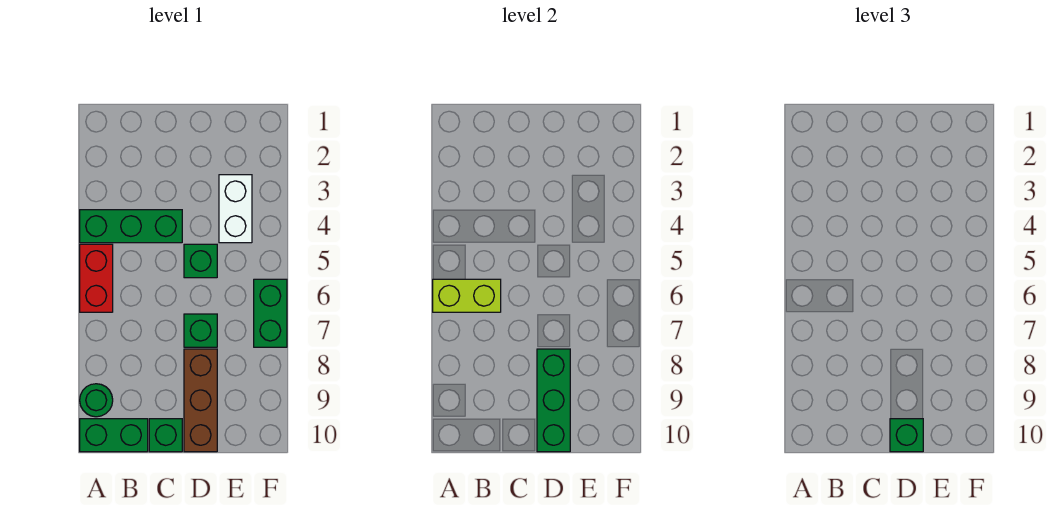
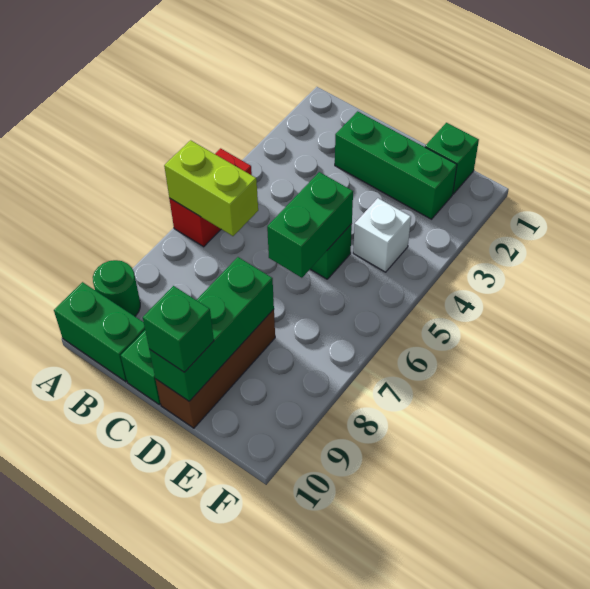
green 1x3 brick [80,210,182,243] -> green 1x3 brick moved to [335,111,457,219]
green 1x1 brick [184,314,217,347] -> green 1x1 brick moved to [425,123,479,194]
white 1x2 brick [219,175,252,243] -> white 1x1 brick [353,198,411,272]
green 1x2 brick [254,279,287,347] -> green 1x2 brick moved to [267,172,353,278]

